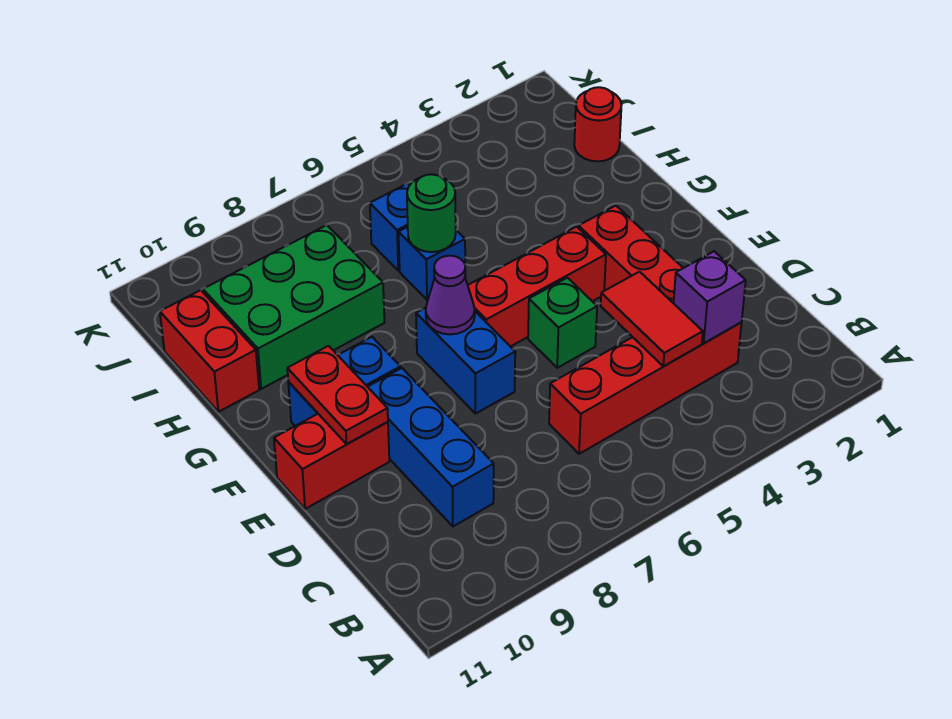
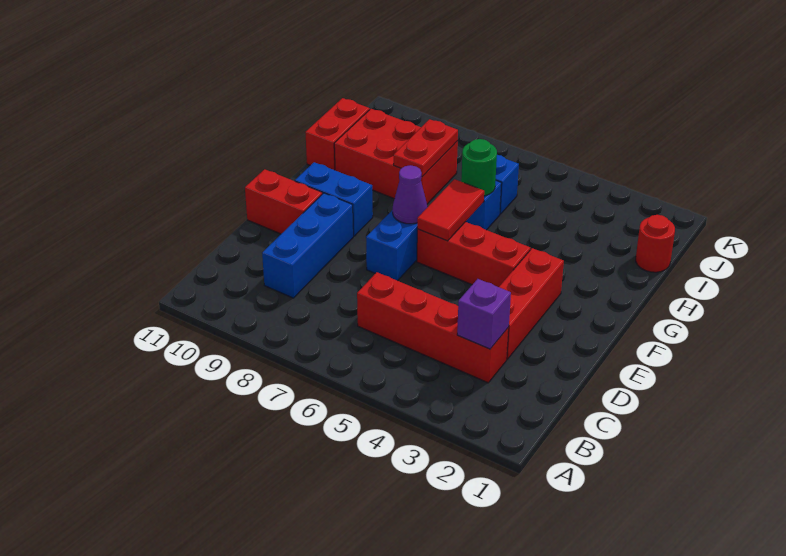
red 1x2 tile [601,272,703,366] -> red 1x2 tile moved to [417,179,484,241]
green 1x1 brick [528,278,597,368] -> none
red 1x2 plate [287,346,388,444] -> red 1x2 plate moved to [394,119,458,177]
green 2x3 brick [203,225,384,389] -> red 2x3 brick [334,109,458,204]

